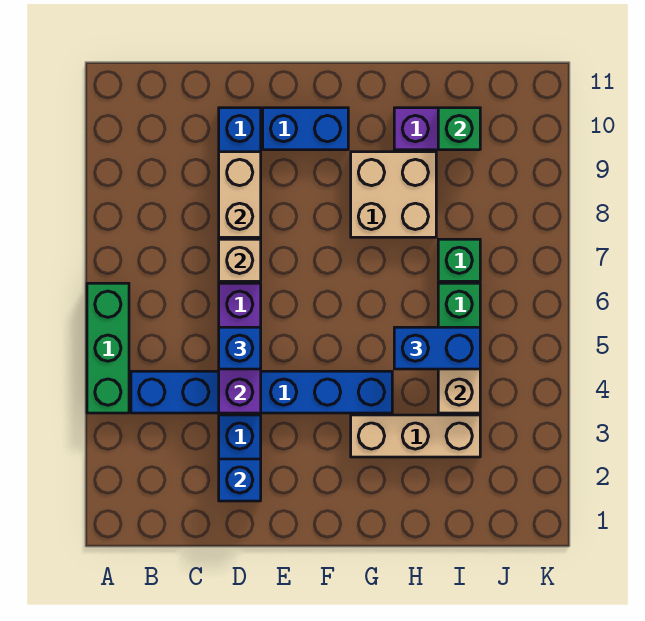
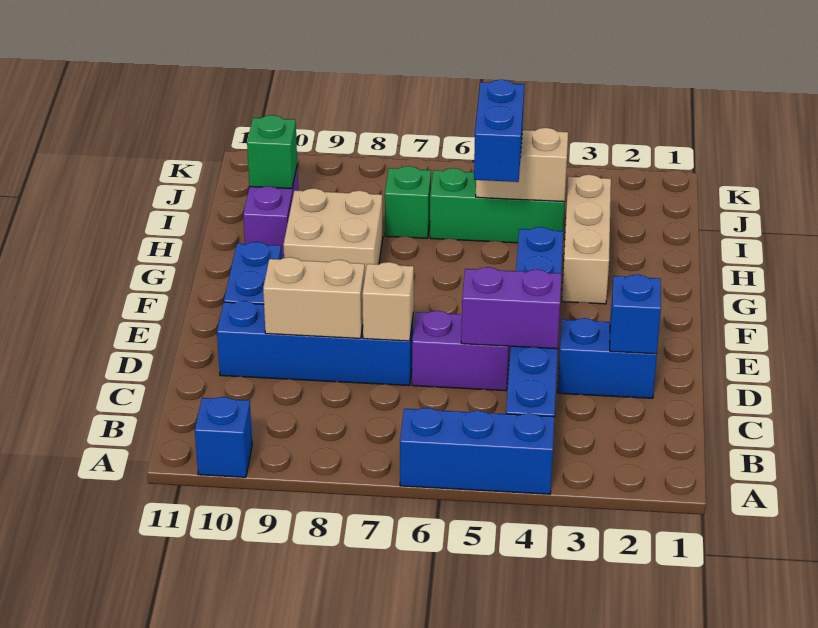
green 1x3 brick [87,283,129,413] -> blue 1x3 brick [400,408,554,494]
blue 1x1 brick [219,327,261,369] -> blue 1x1 brick moved to [195,397,252,477]

